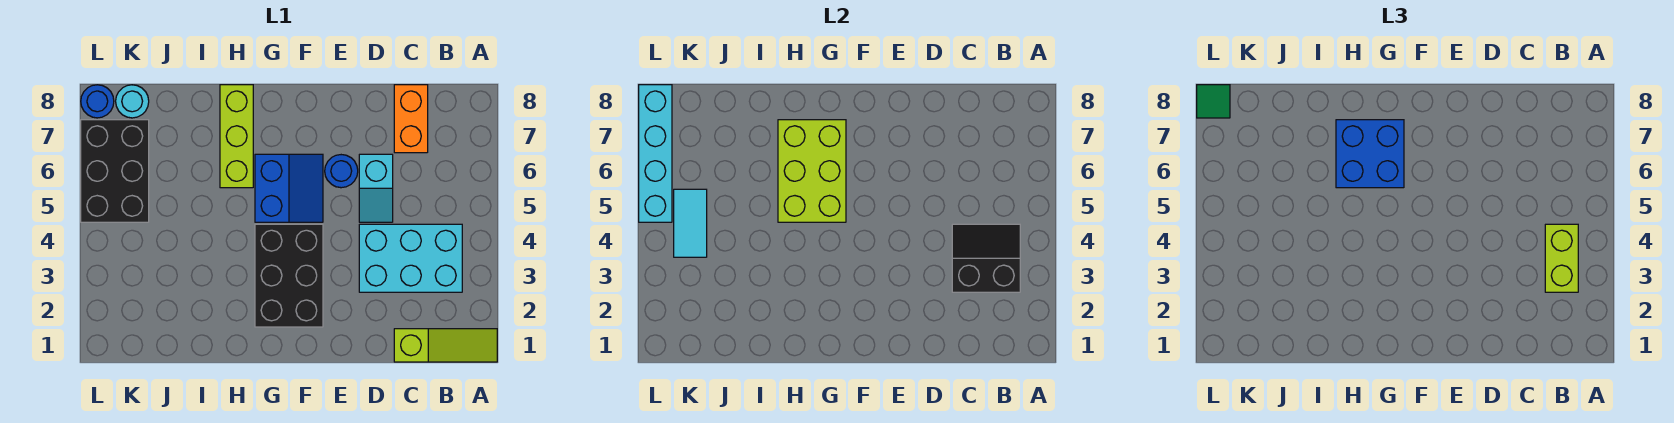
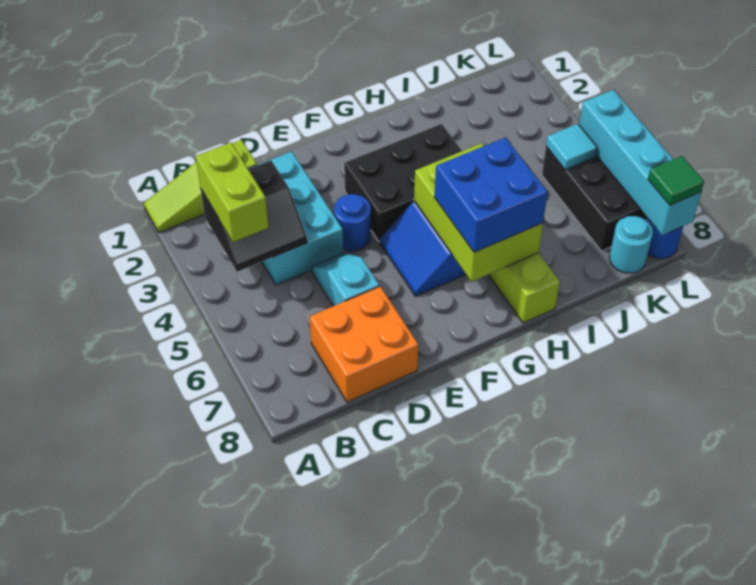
cyan 2x3 brick [359,224,462,292] -> cyan 2x3 brick turned to [248,152,343,285]
orange 1x2 brick [394,85,428,153] -> orange 2x2 brick [310,286,418,402]
blue 1x1 round brick [325,155,358,188] -> blue 1x1 round brick moved to [334,194,371,251]
black 2x3 brick [255,224,323,327] -> black 2x3 brick turned to [344,124,462,242]
cyan 1x2 tile [674,189,707,257] -> cyan 1x1 tile [546,124,597,170]

